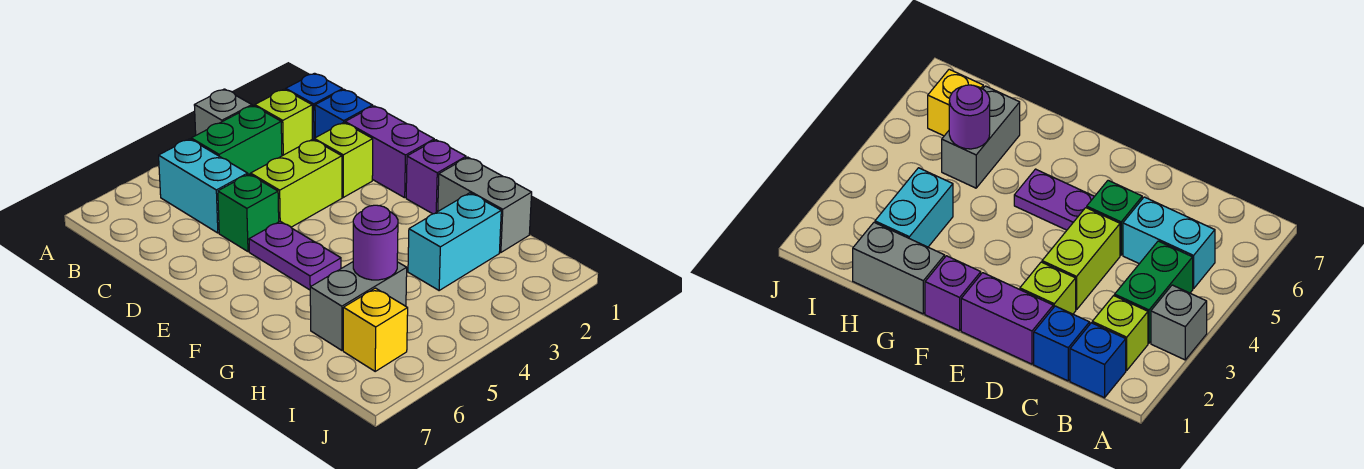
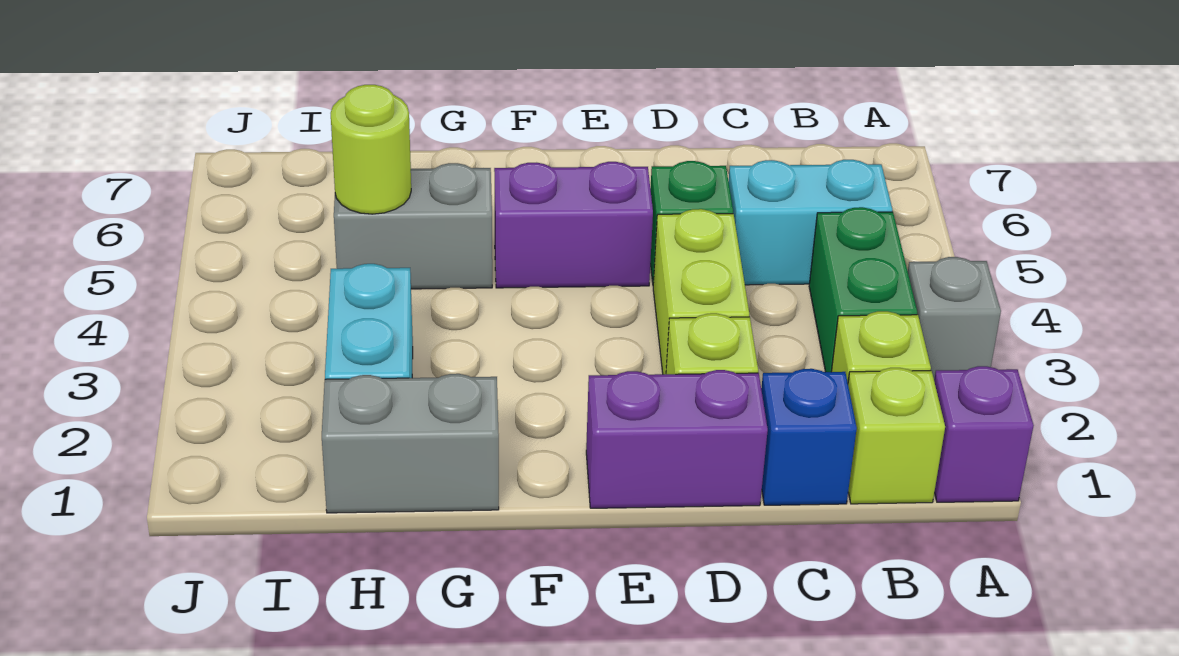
blue 1x1 brick [286,73,343,140] -> lime 1x1 brick [848,368,945,504]
purple 1x2 plate [249,221,341,290] -> purple 1x2 brick [494,162,653,288]
purple 1x1 brick [406,140,466,214] -> purple 1x1 brick moved to [934,366,1034,502]
grey 1x2 brick [310,262,407,350] -> grey 1x2 brick turned to [334,163,492,289]
purple 1x1 round brick [353,205,398,280] -> lime 1x1 round brick [331,85,411,214]
yellow 1x1 brick [343,288,408,371] -> none

